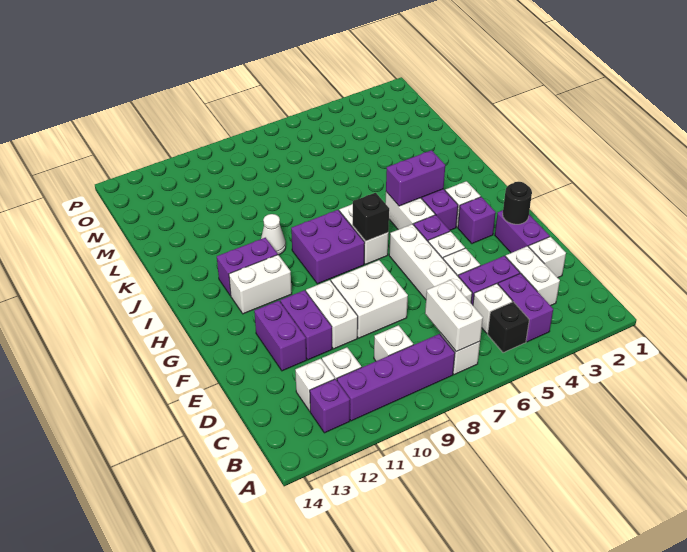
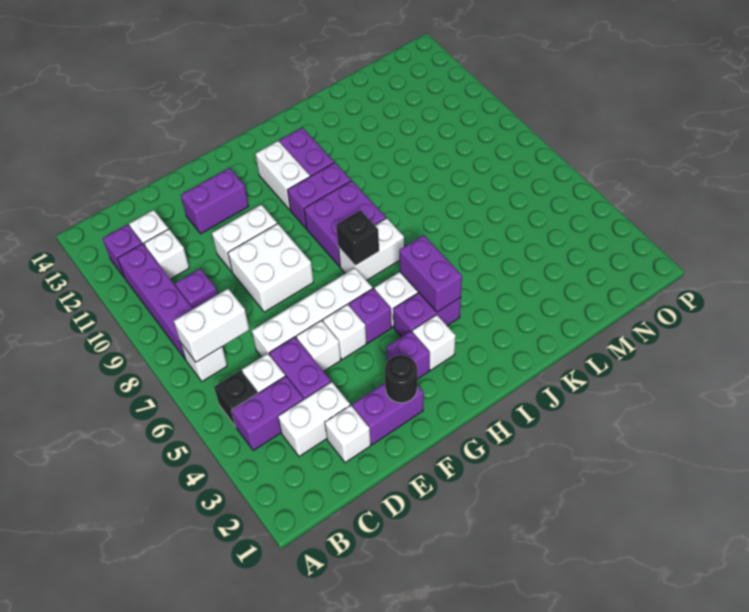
white 1x1 brick [374,325,413,361] -> purple 1x1 brick [175,269,217,309]
purple 1x2 brick [280,290,332,360] -> purple 1x2 brick moved to [288,163,351,228]
white 1x1 cone [261,214,286,255] -> none

